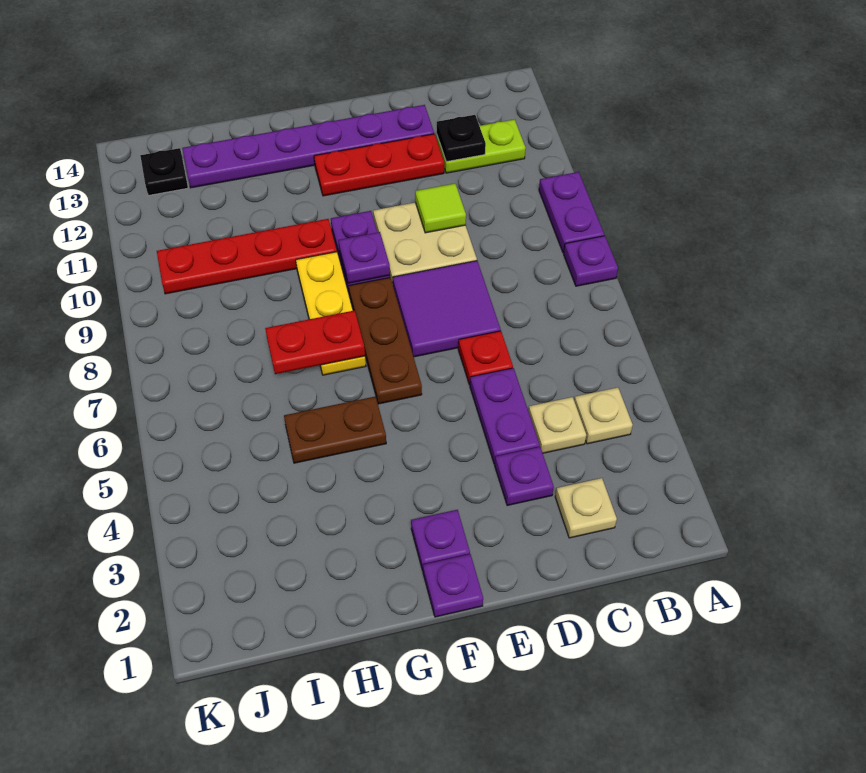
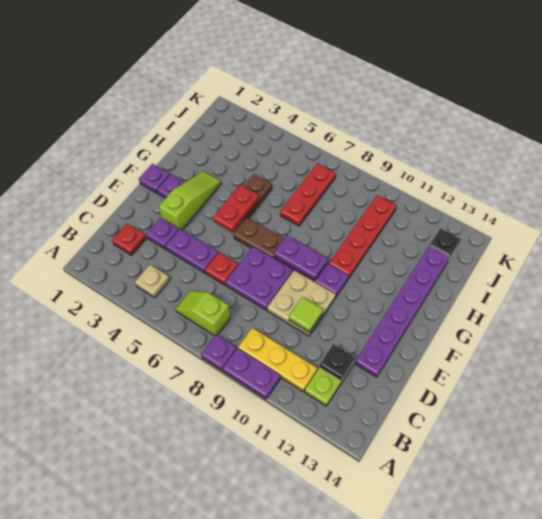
none -> lime 1x2 slope [176,291,230,336]
tan 1x1 plate [555,478,617,538] -> red 1x1 plate [112,224,146,255]
tan 1x1 plate [528,397,586,453] -> none
purple 2x2 tile [393,261,501,357] -> purple 2x2 plate [226,246,293,310]
red 1x3 plate [314,134,444,196] -> red 1x3 plate moved to [280,163,336,226]
none -> lime 1x3 slope [159,171,221,230]
purple 1x1 plate [338,232,390,283] -> purple 1x2 plate [274,236,328,281]
yellow 1x3 plate [296,252,366,375] -> yellow 1x3 plate moved to [238,328,317,392]
red 1x2 plate [265,310,365,374] -> red 1x2 plate moved to [213,185,259,233]

